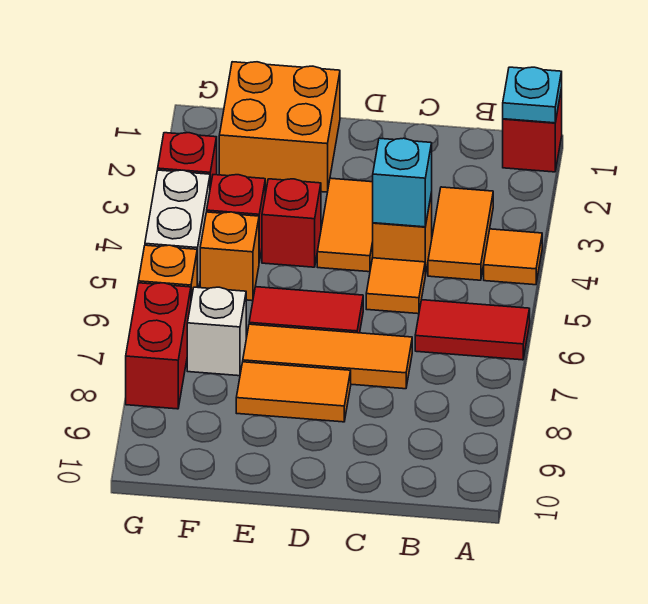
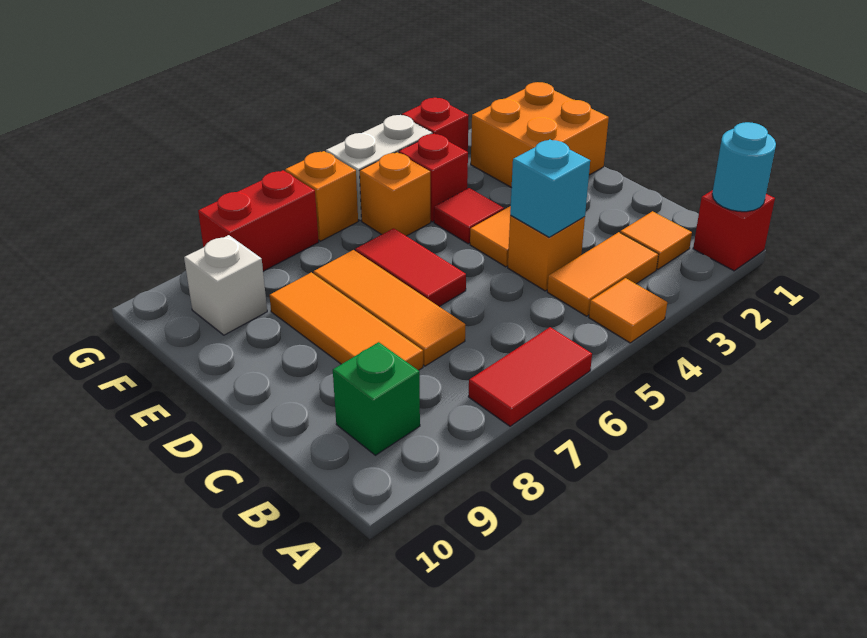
cyan 1x1 plate [503,67,562,123] -> cyan 1x1 round brick [712,122,776,212]
red 1x2 tile [415,300,530,360] -> red 1x2 tile turned to [468,327,592,426]
none -> green 1x1 brick [333,342,420,455]
orange 1x1 tile [366,258,425,314] -> orange 1x1 tile moved to [620,211,692,269]
orange 1x2 tile [236,362,351,422] -> orange 1x3 tile [269,272,423,370]
red 1x1 brick [262,179,321,267] -> red 1x1 tile [434,188,504,244]
white 1x1 brick [187,287,246,376] -> white 1x1 brick moved to [184,235,267,335]

